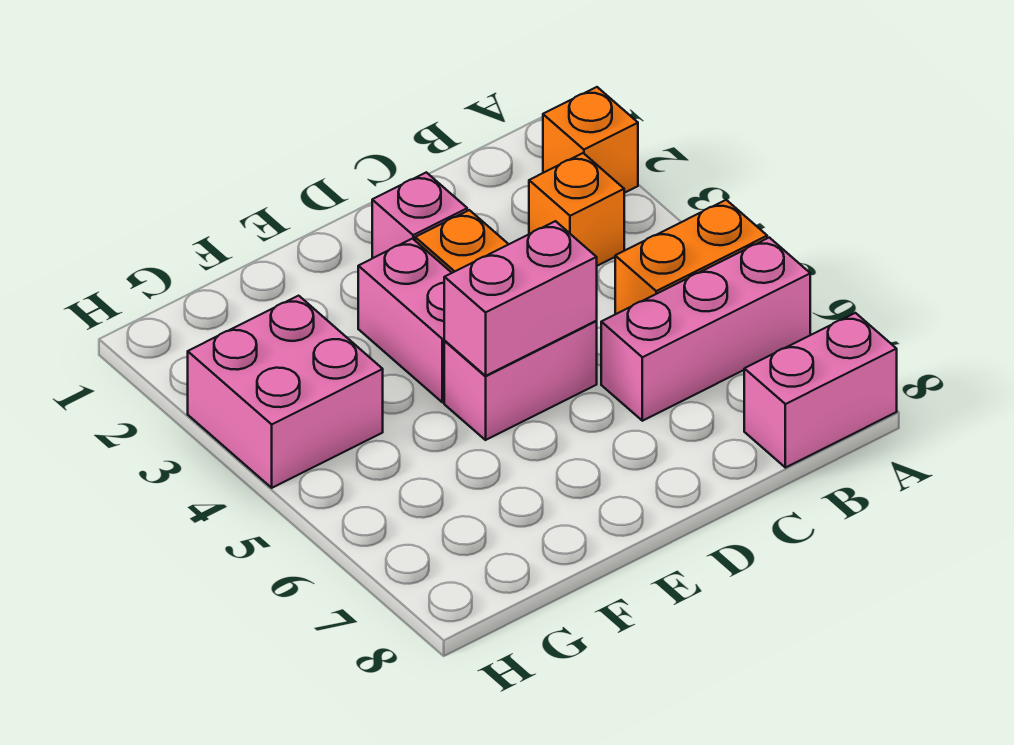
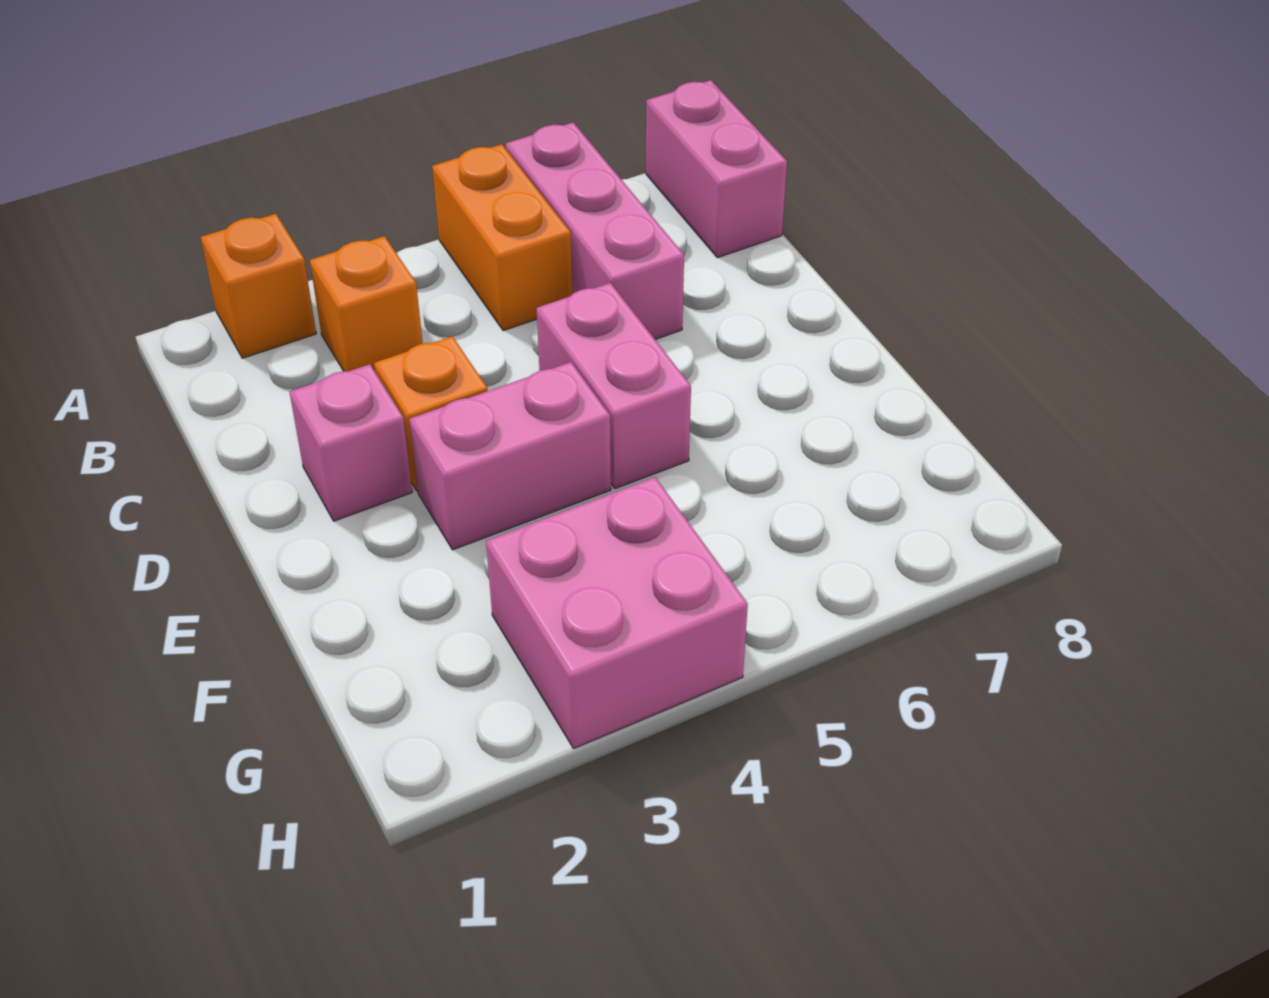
pink 1x2 brick [444,221,597,376] -> none

